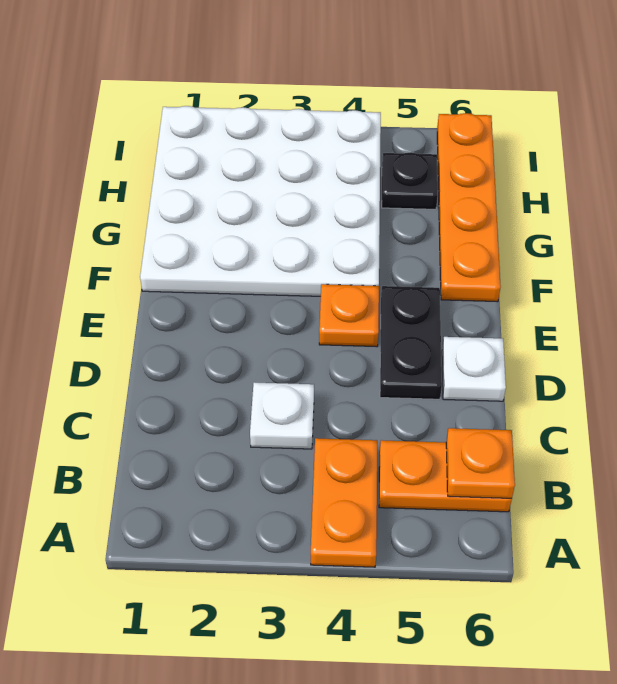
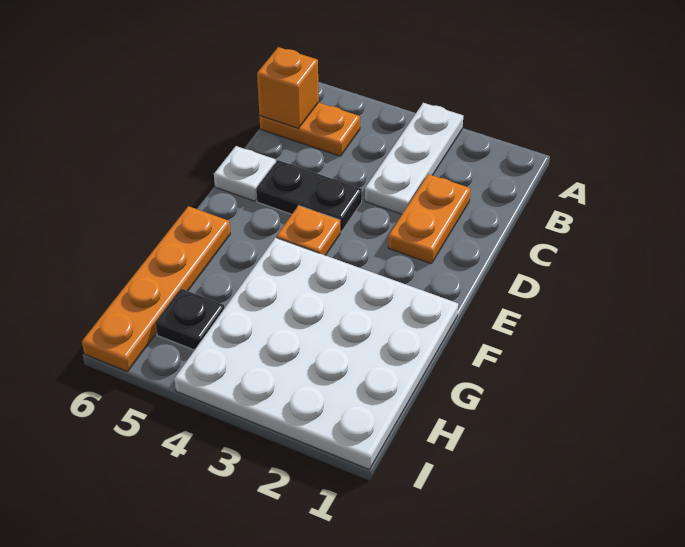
orange 1x2 plate [311,438,377,567] -> orange 1x2 plate moved to [388,174,471,264]
orange 1x1 plate [446,428,515,498] -> orange 1x1 brick [257,47,319,128]
white 1x1 plate [250,382,314,449] -> white 1x3 plate [365,103,463,214]
black 1x2 plate [380,286,442,399] -> black 1x2 plate turned to [256,160,362,232]

